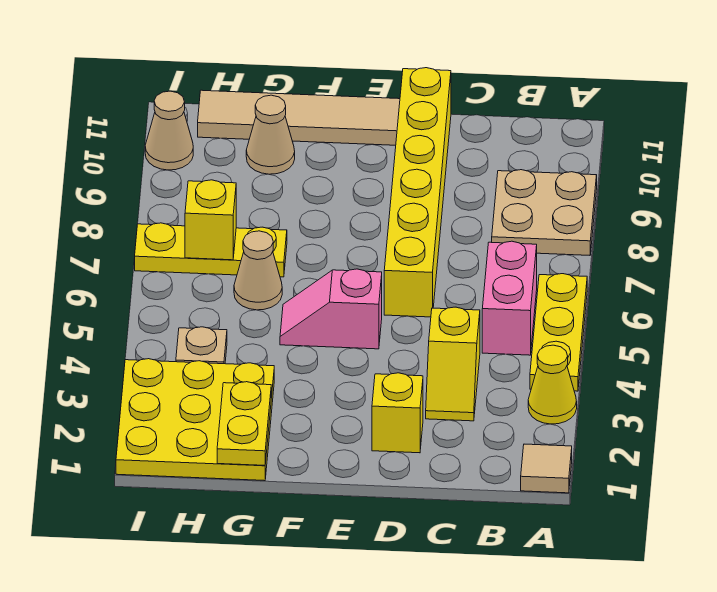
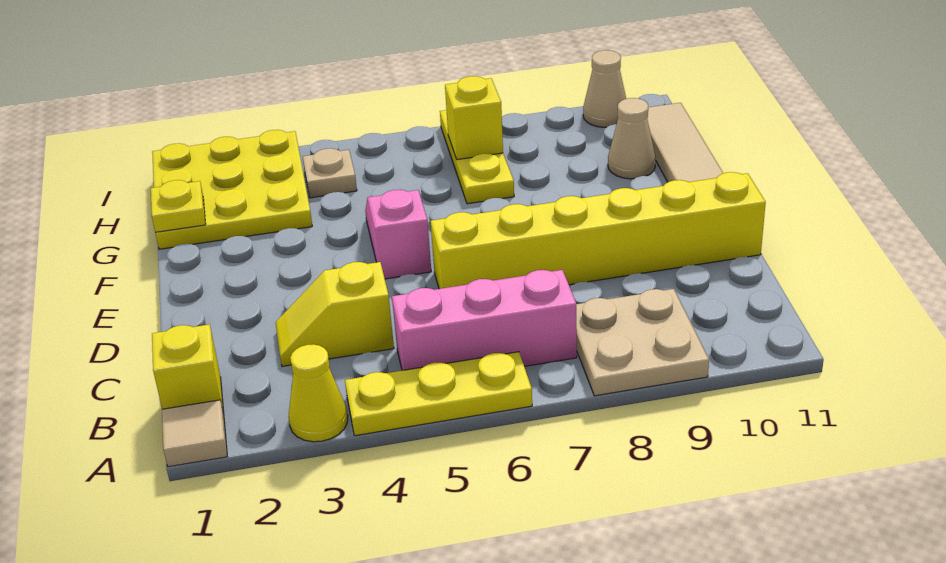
pink 1x2 brick [482,241,537,355] -> pink 1x3 brick [392,270,577,371]
yellow 1x1 brick [372,373,423,453] -> yellow 1x1 brick moved to [152,324,224,413]
yellow 1x2 plate [217,382,271,465] -> yellow 1x1 plate [151,180,206,232]
tan 1x1 cone [234,231,282,310] -> none

